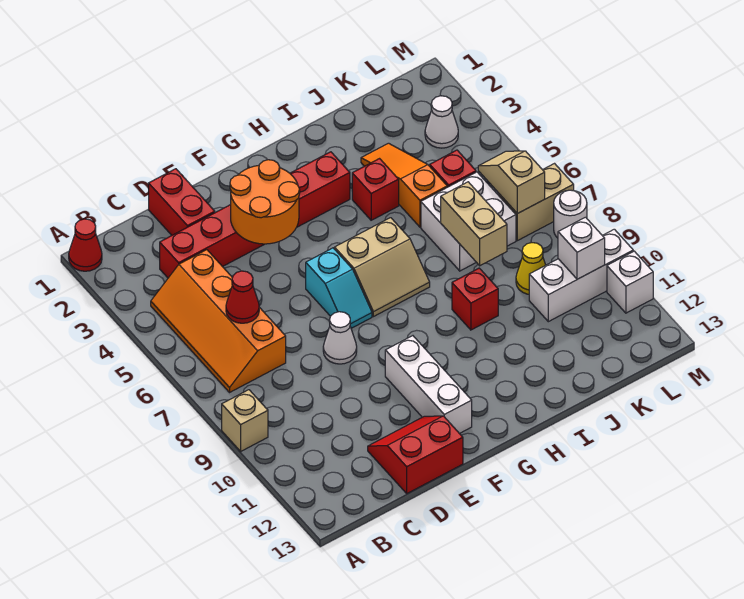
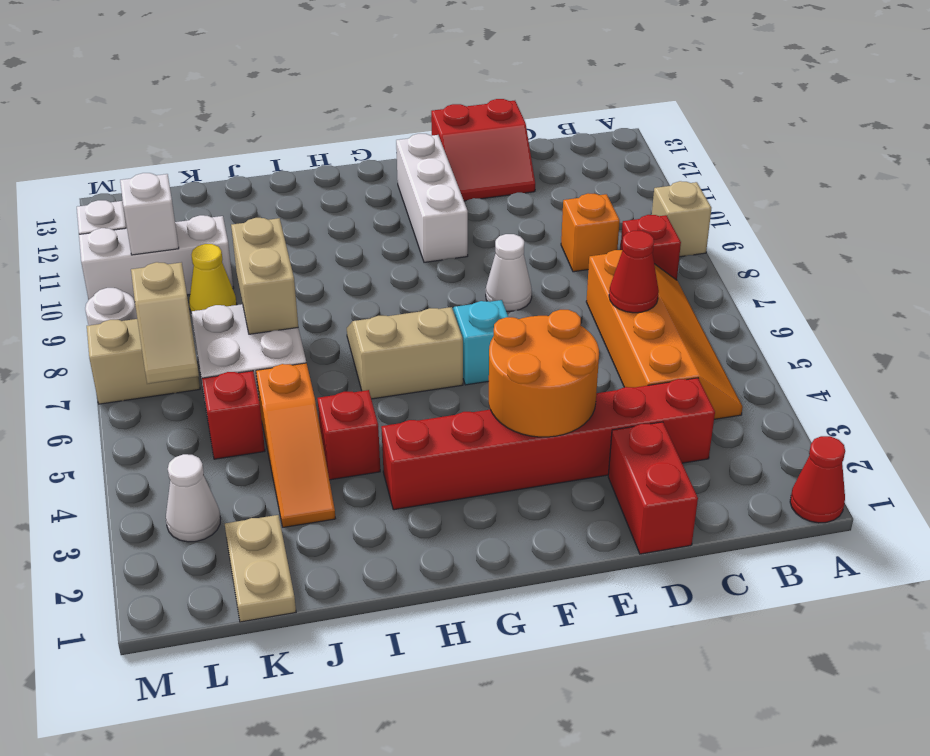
none -> orange 1x1 brick [561,193,620,272]
red 1x1 brick [452,268,498,330] -> red 1x1 brick moved to [620,215,681,280]
none -> tan 1x2 plate [225,515,296,622]

